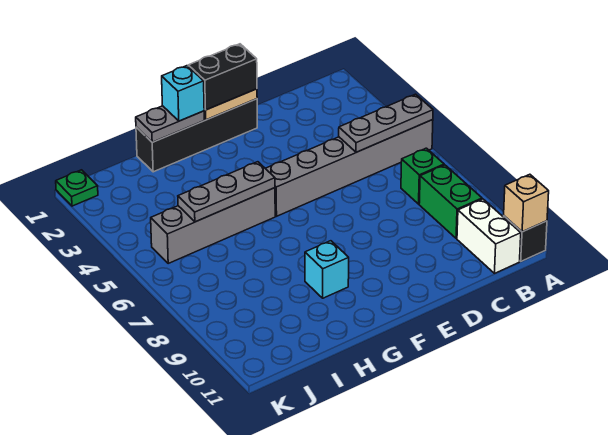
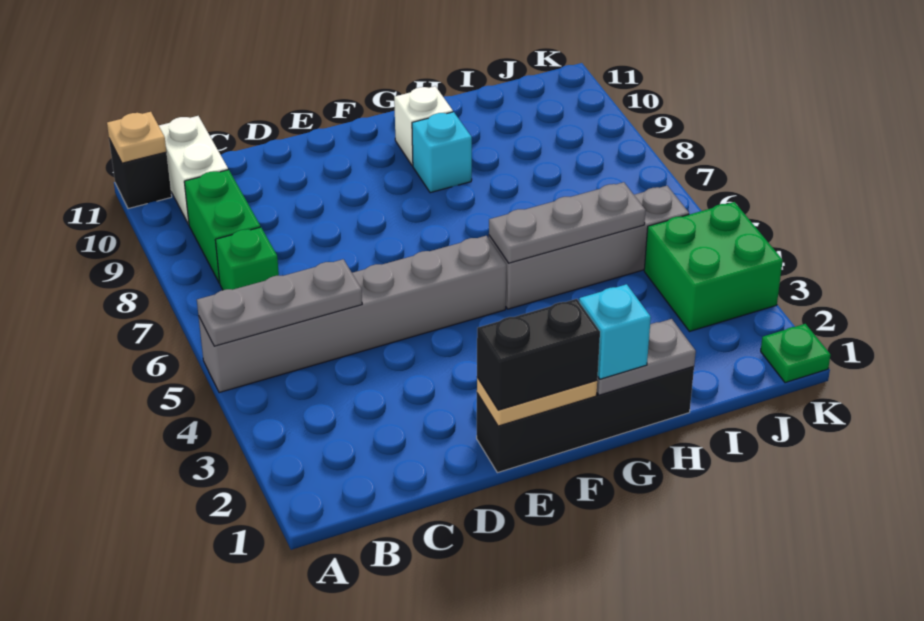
tan 1x1 brick [504,174,549,232] -> tan 1x1 plate [107,112,166,163]
none -> white 1x1 brick [394,86,453,166]
none -> green 2x2 brick [644,202,783,332]

